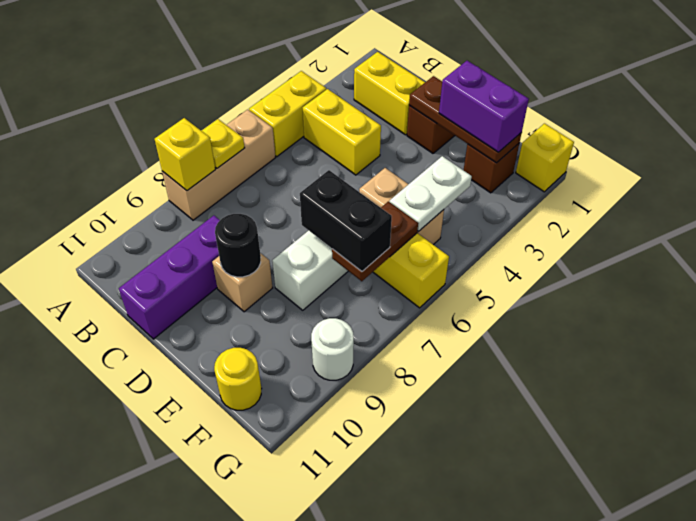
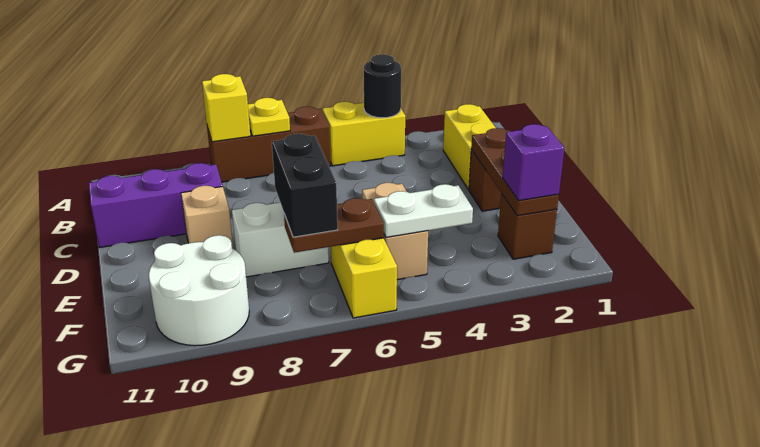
tan 1x3 brick [162,110,275,220] -> brown 1x3 brick [207,107,331,182]
yellow 1x2 brick [303,89,381,175] -> none
black 1x1 round brick [215,214,261,277] -> black 1x1 round brick moved to [364,54,401,118]
purple 1x2 brick [439,61,529,152] -> purple 1x1 brick [503,124,564,201]
yellow 1x1 round brick [214,348,262,410] -> none
yellow 1x1 brick [516,124,574,192] -> none
white 1x1 round brick [311,318,354,380] -> white 2x2 round brick [149,235,249,346]

